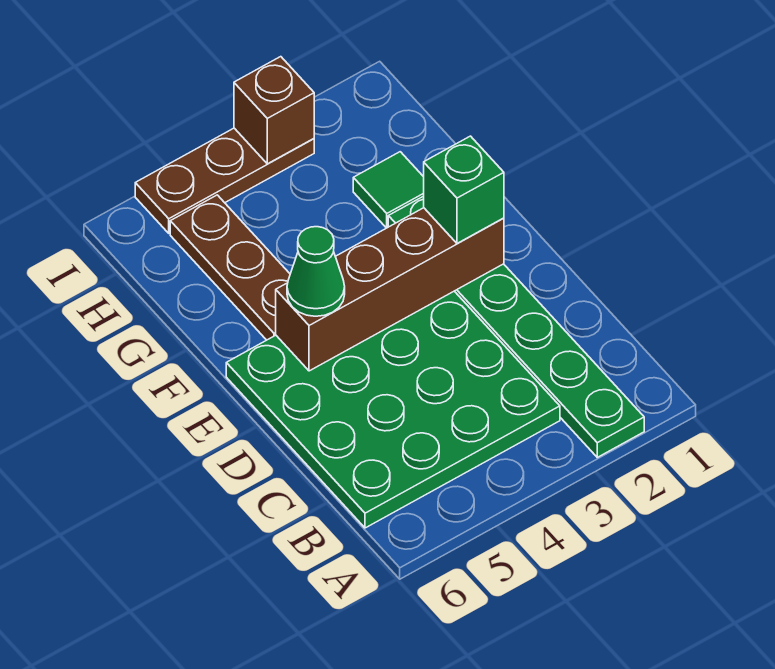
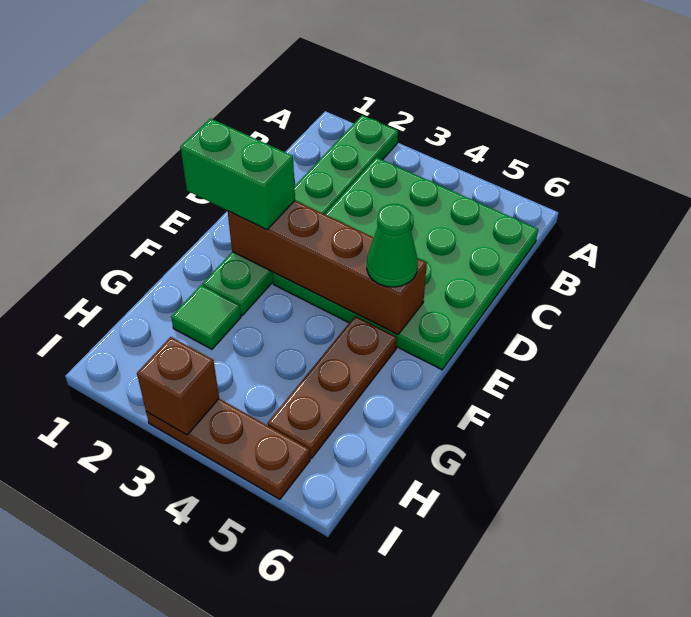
green 1x1 brick [424,136,504,243] -> green 1x2 brick [180,118,295,229]

